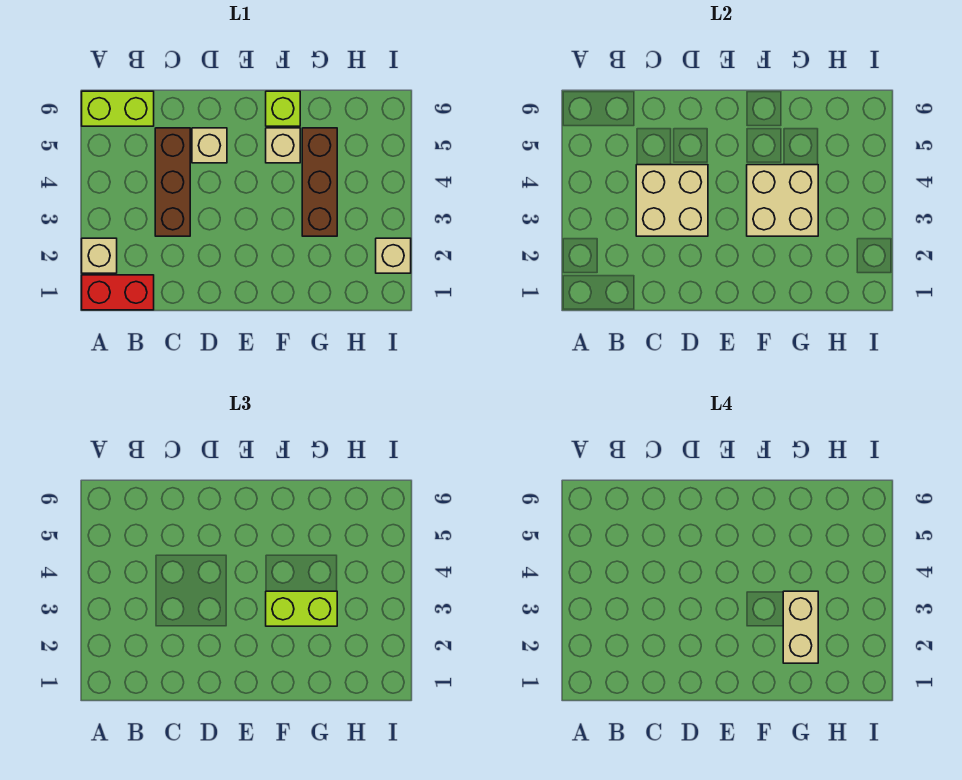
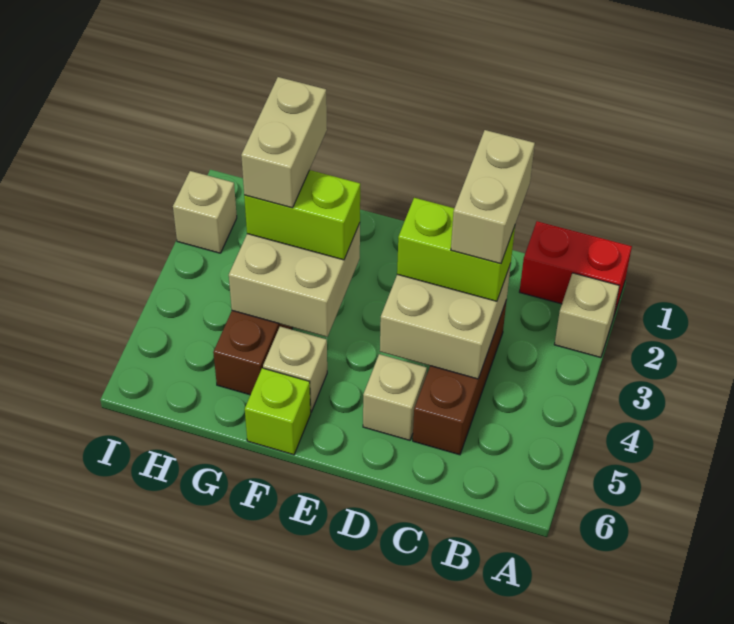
lime 1x2 brick [82,91,154,126] -> lime 1x2 brick moved to [397,198,515,301]
none -> tan 1x2 brick [451,130,535,264]

